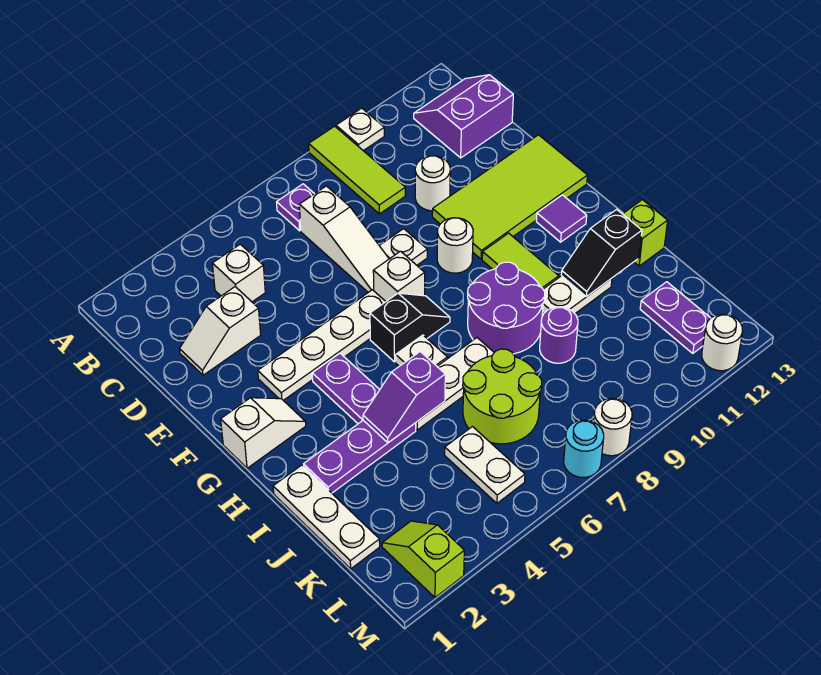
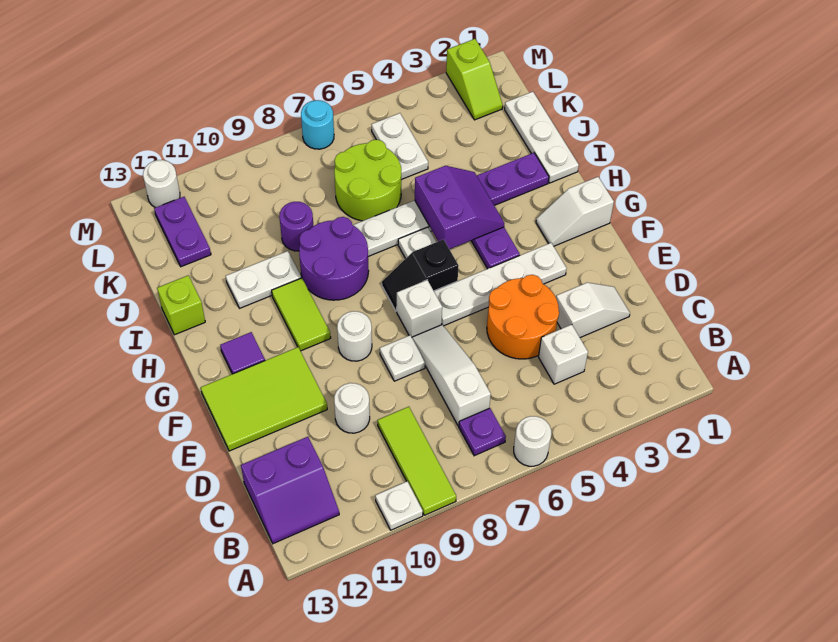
none -> orange 2x2 round brick [487,275,559,359]
lime 2x4 tile [432,135,588,259] -> lime 2x3 tile [201,347,327,451]
purple 1x2 slope [363,352,445,443] -> purple 2x2 slope [415,166,504,249]
black 1x2 slope [561,209,642,297] -> none
white 1x1 round brick [594,398,632,456] -> white 1x1 round brick moved to [514,416,551,466]

